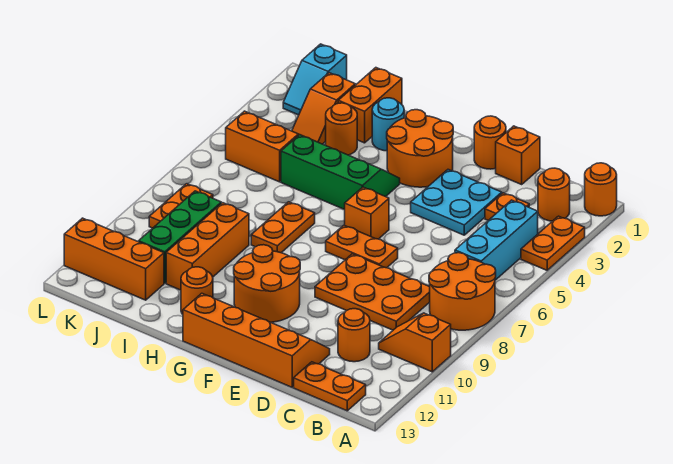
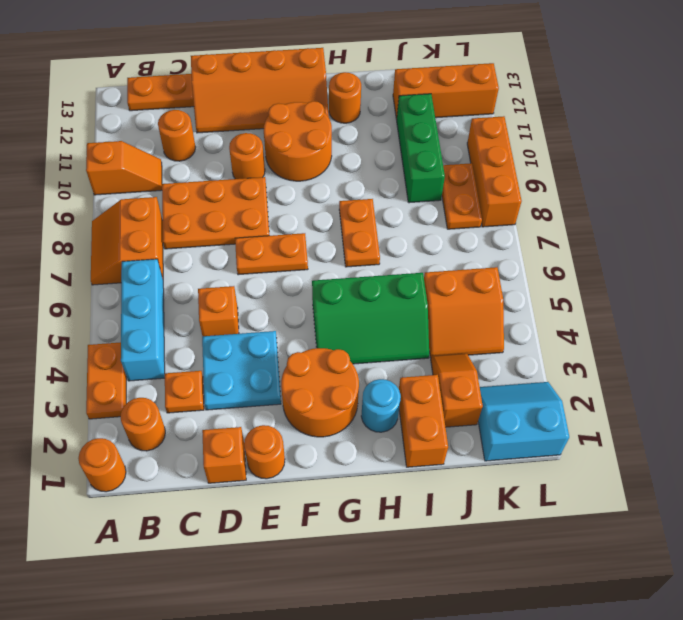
orange 2x2 round brick [429,253,496,330] -> orange 2x2 slope [91,197,163,285]
orange 1x1 brick [345,187,389,239] -> orange 1x1 brick moved to [198,286,239,336]
orange 1x1 round brick [326,103,357,155] -> orange 1x1 round brick moved to [229,133,265,179]
orange 1x3 brick [166,203,249,290] -> orange 1x3 brick moved to [467,116,522,227]
cyan 1x2 slope [283,44,347,115] -> cyan 2x2 slope [478,382,569,461]

